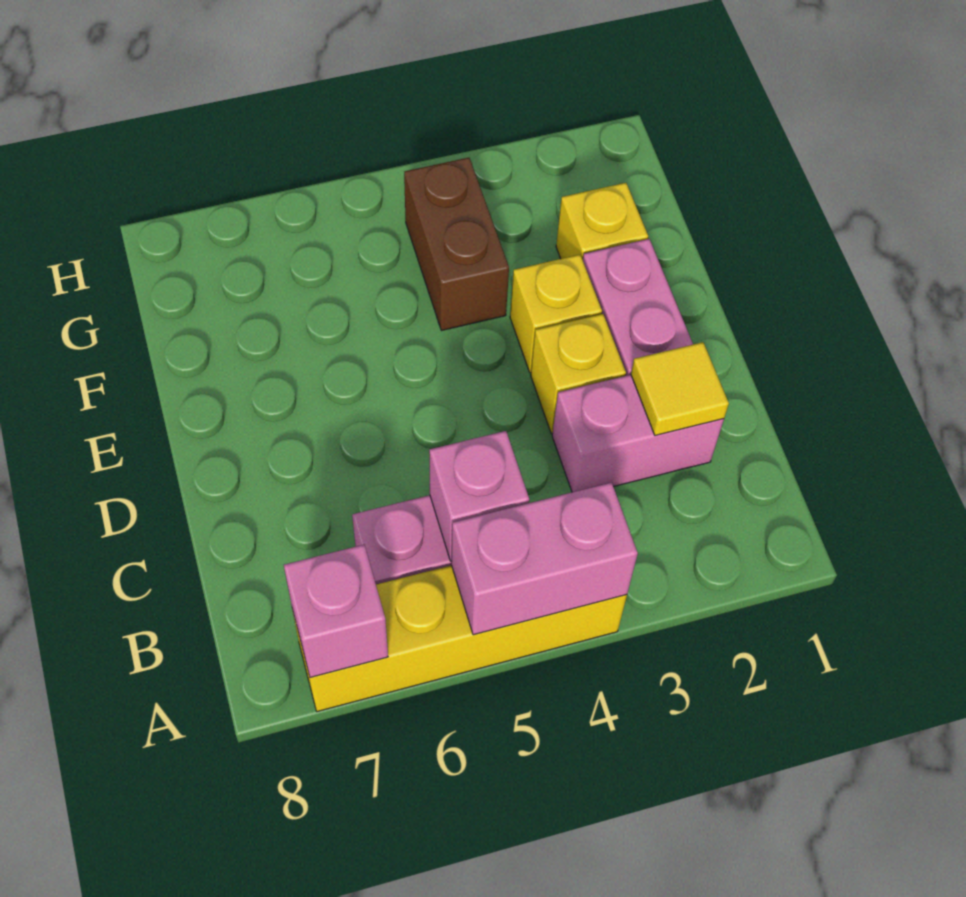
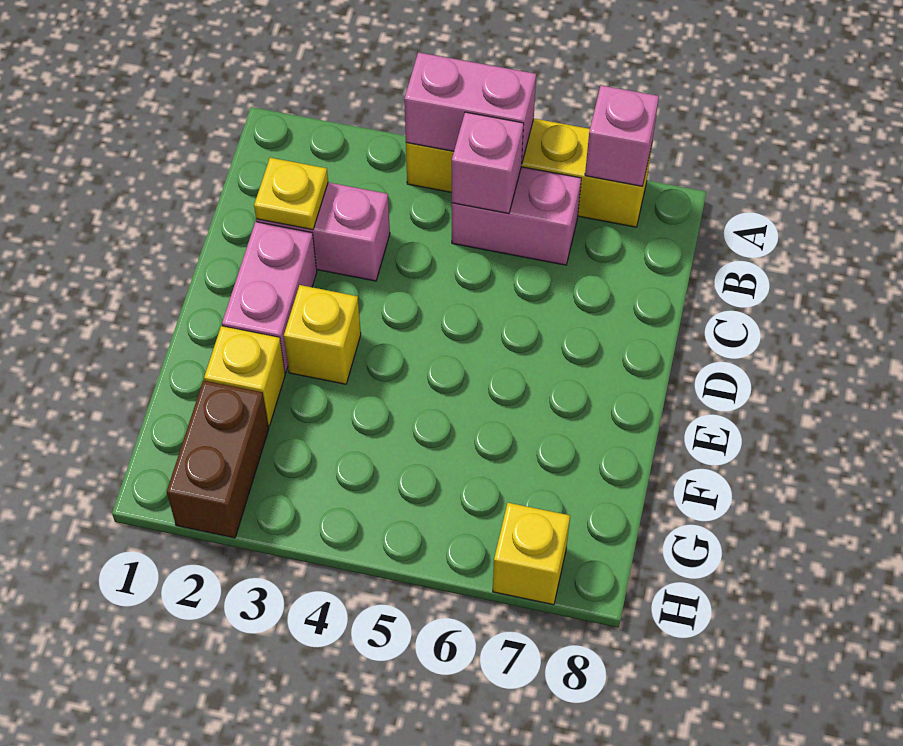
yellow 1x1 tile [631,342,729,435] -> yellow 1x1 plate [254,158,328,230]
yellow 1x1 brick [531,314,626,433] -> yellow 1x1 brick moved to [493,503,570,605]
brown 1x2 brick [404,158,509,331] -> brown 1x2 brick moved to [167,380,269,538]

